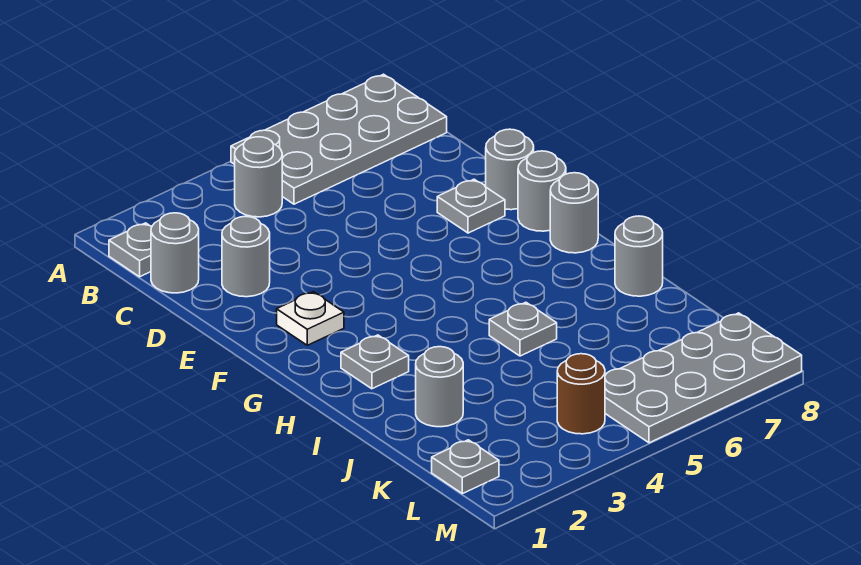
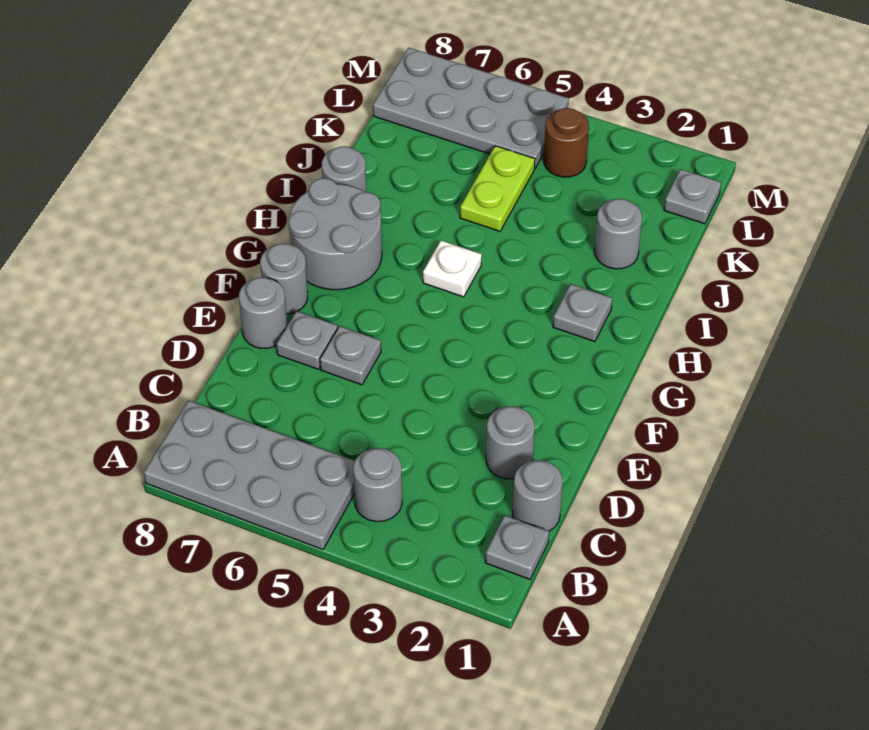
white 1x1 plate [277,292,344,345] -> white 1x1 plate moved to [423,240,482,297]
grey 1x1 round brick [550,173,598,253] -> grey 2x2 round brick [289,178,382,290]
grey 1x1 plate [489,302,557,356] -> grey 1x1 plate moved to [320,326,381,385]
none -> lime 1x2 plate [460,146,535,231]

